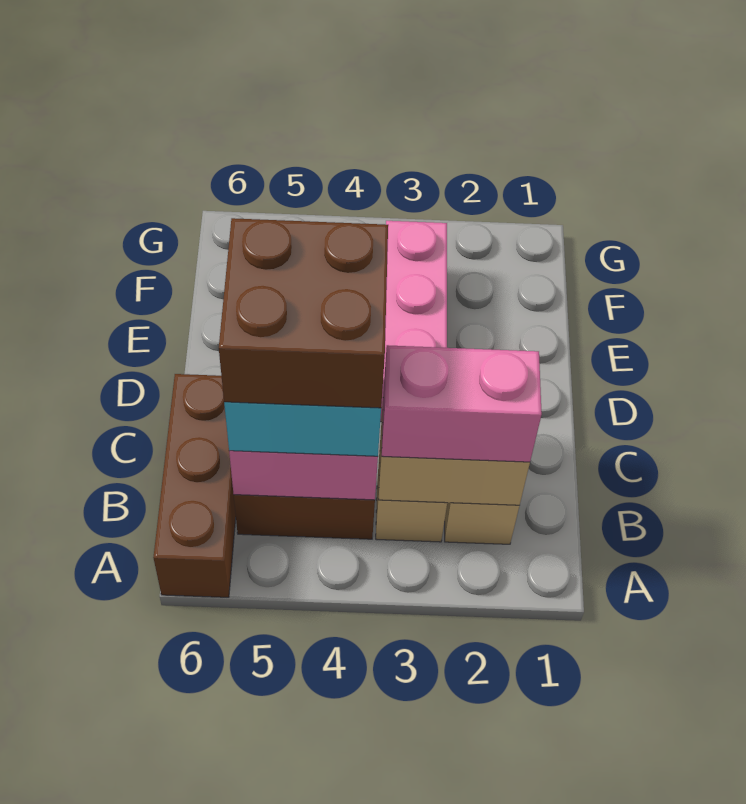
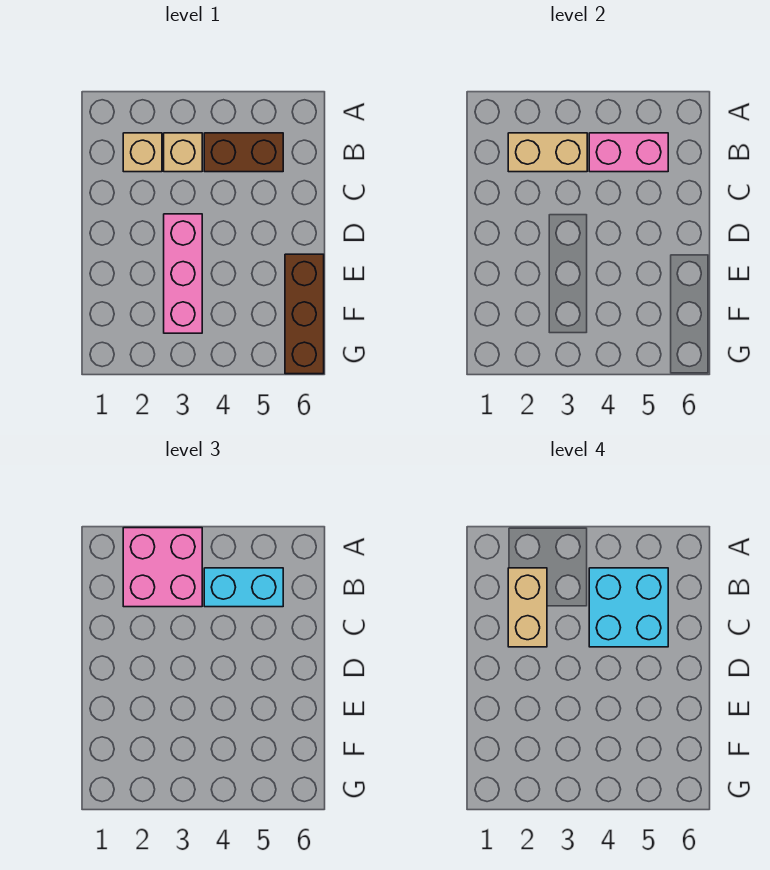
brown 1x3 brick [153,374,236,597] -> brown 1x3 brick moved to [285,254,324,374]
pink 1x2 brick [382,345,542,462] -> pink 2x2 brick [123,528,202,607]
none -> tan 1x2 brick [508,568,547,647]
brown 2x2 brick [219,218,388,408] -> cyan 2x2 brick [589,568,668,647]

